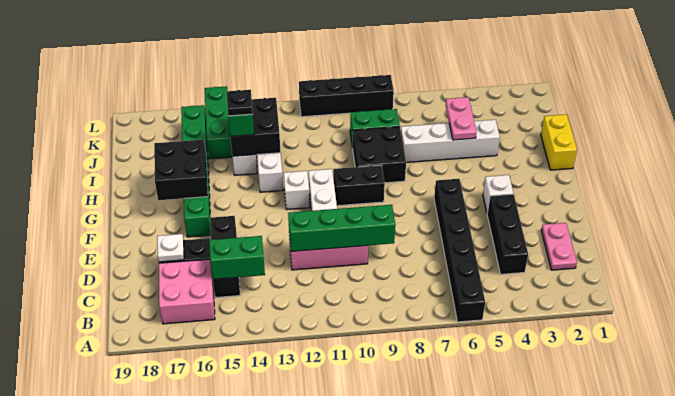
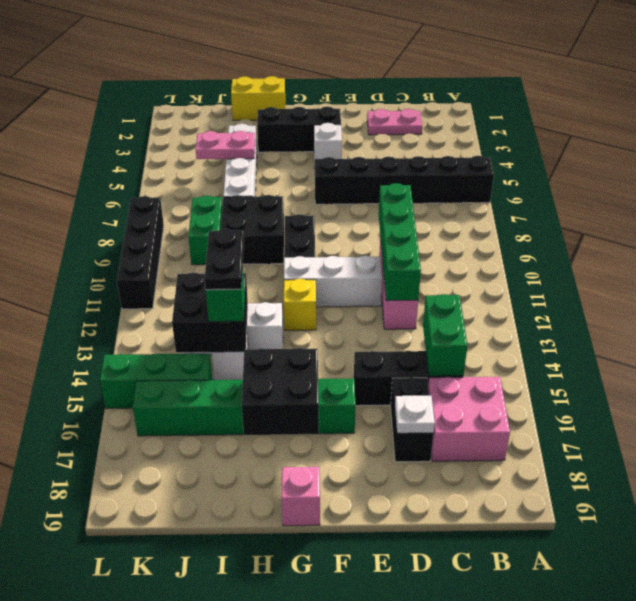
black 1x3 brick [487,194,528,274] -> black 1x3 brick moved to [257,107,341,152]
white 1x1 brick [284,171,310,209] -> yellow 1x1 brick [284,279,316,330]
none -> pink 1x1 brick [282,467,320,526]
black 1x1 plate [227,90,253,116] -> black 1x2 plate [205,229,244,290]

